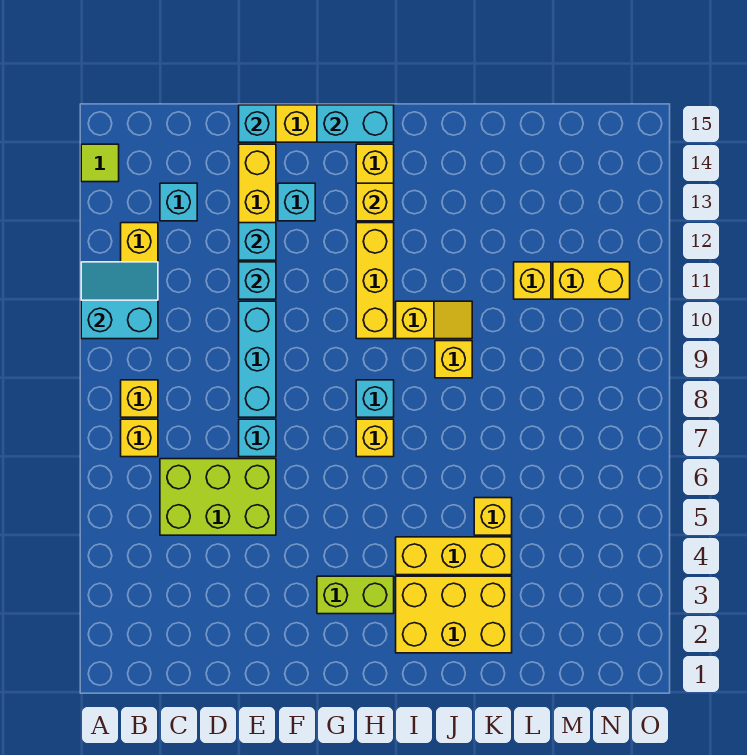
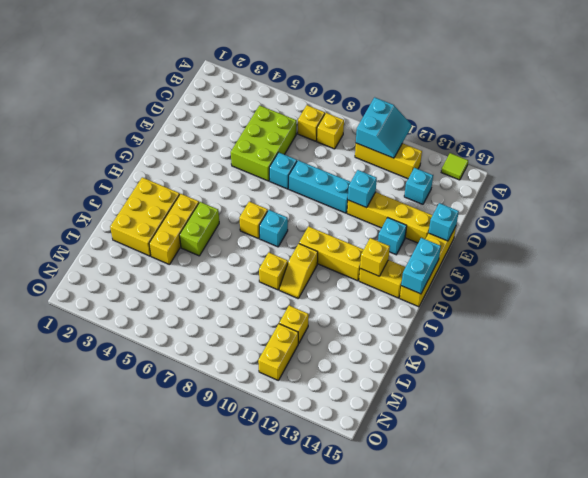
cyan 1x1 brick [239,223,276,260] -> none
lime 1x2 brick [317,576,394,614] -> lime 1x2 brick moved to [179,202,219,256]
yellow 1x1 brick [474,498,512,535] -> none

